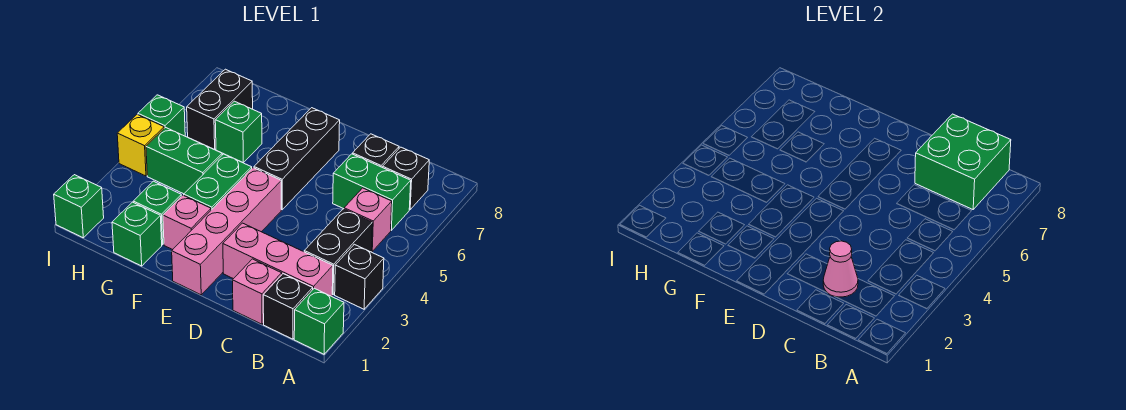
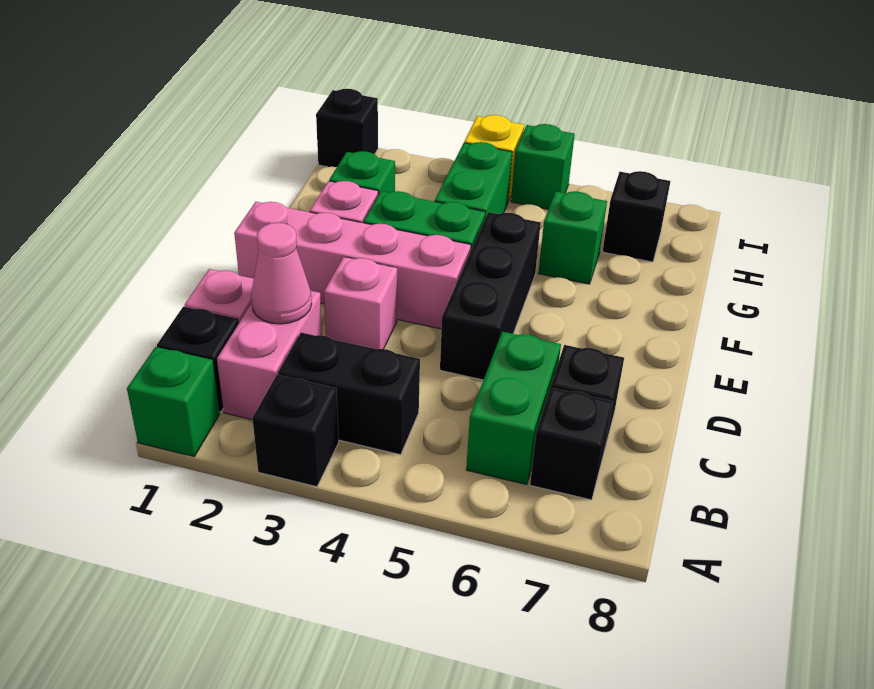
pink 1x3 brick [223,223,333,296] -> pink 1x2 brick [217,291,322,420]
pink 1x1 brick [344,188,392,251] -> pink 1x1 brick moved to [324,257,397,349]
green 2x2 brick [915,114,1011,209] -> none
black 1x3 brick [254,108,340,210] -> black 1x3 brick turned to [440,212,541,380]
green 1x1 brick [112,202,162,266] -> none
black 1x2 brick [187,69,253,150] -> black 1x1 brick [603,171,670,262]
green 1x1 brick [54,175,104,238] -> black 1x1 brick [316,89,378,167]

